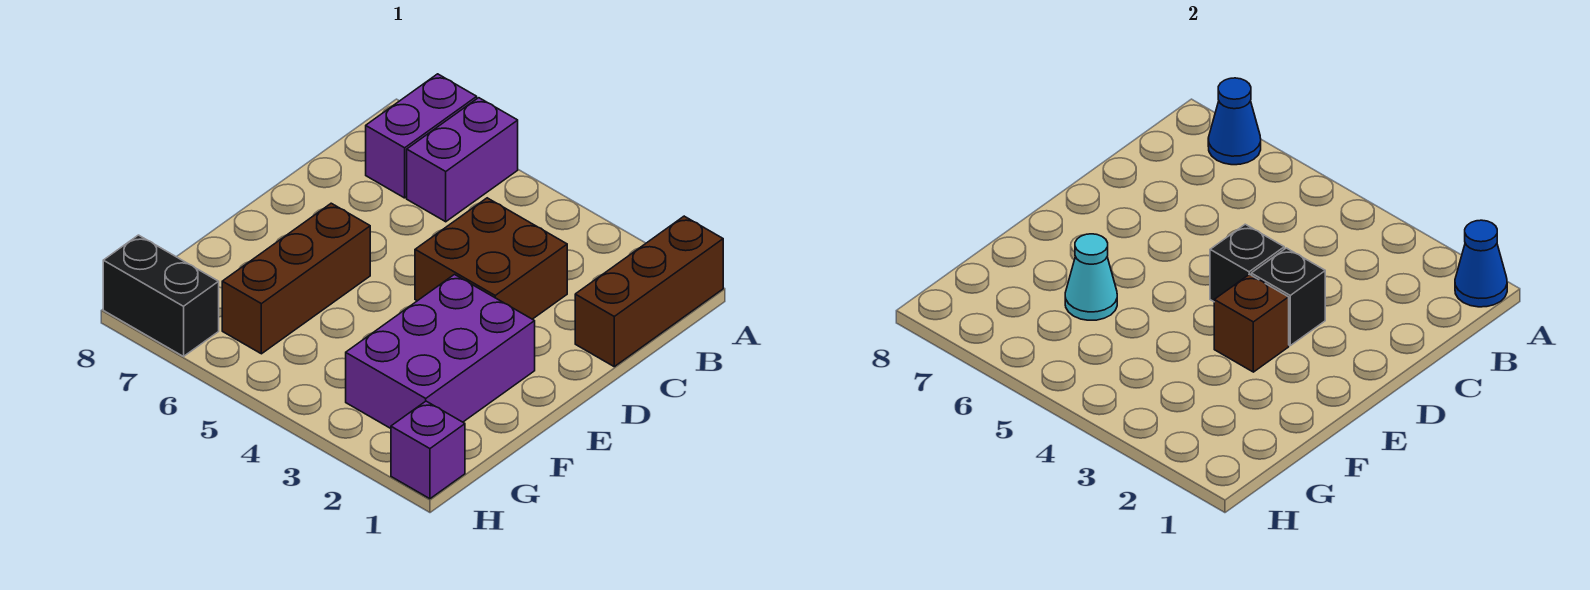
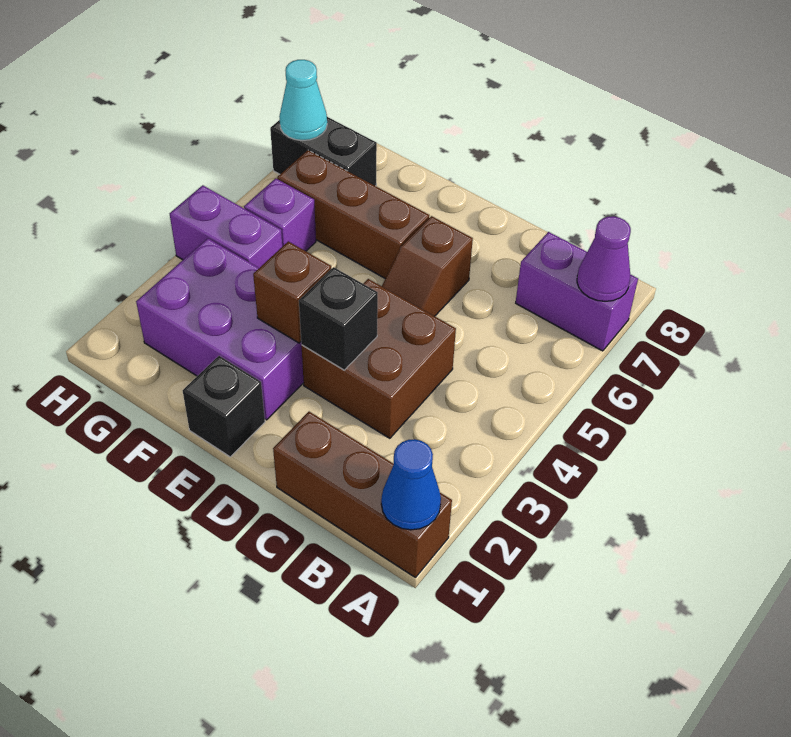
purple 1x2 brick [407,98,518,222] -> purple 1x2 brick moved to [170,185,282,268]
blue 1x1 cone [1208,78,1261,165] -> purple 1x1 cone [577,216,631,301]
black 1x1 brick [1210,224,1284,302] -> black 1x1 brick moved to [183,356,265,457]
none -> brown 1x2 slope [382,216,473,316]
cyan 1x1 cone [1065,234,1117,320] -> cyan 1x1 cone moved to [279,60,327,141]
purple 1x1 brick [391,401,465,499] -> purple 1x1 brick moved to [244,178,316,251]
black 1x2 brick [103,235,219,356] -> black 1x2 brick turned to [270,117,377,186]

